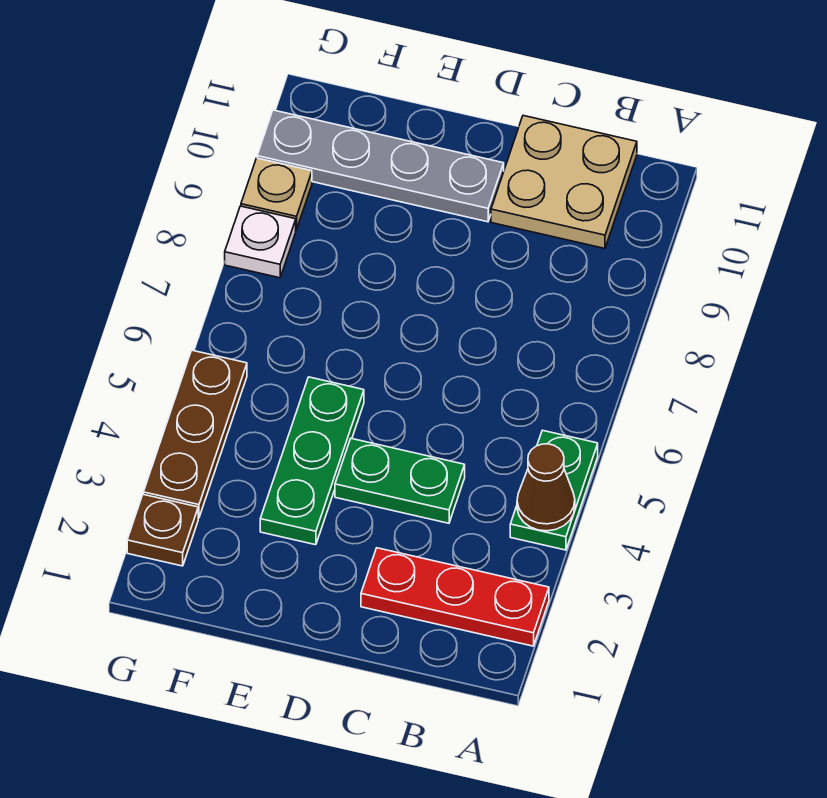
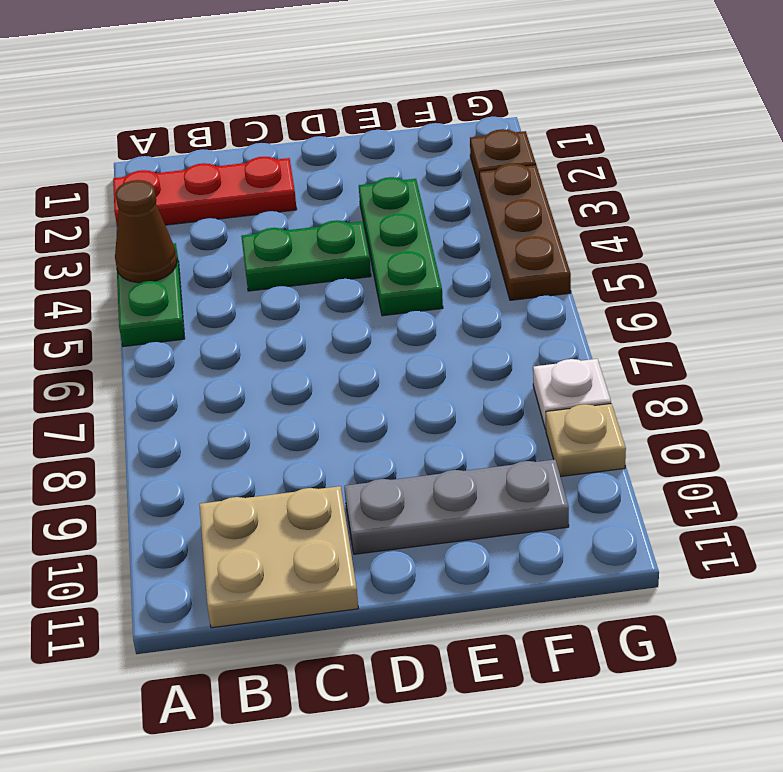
grey 1x4 plate [257,110,504,222] -> grey 1x3 plate [344,460,569,554]

